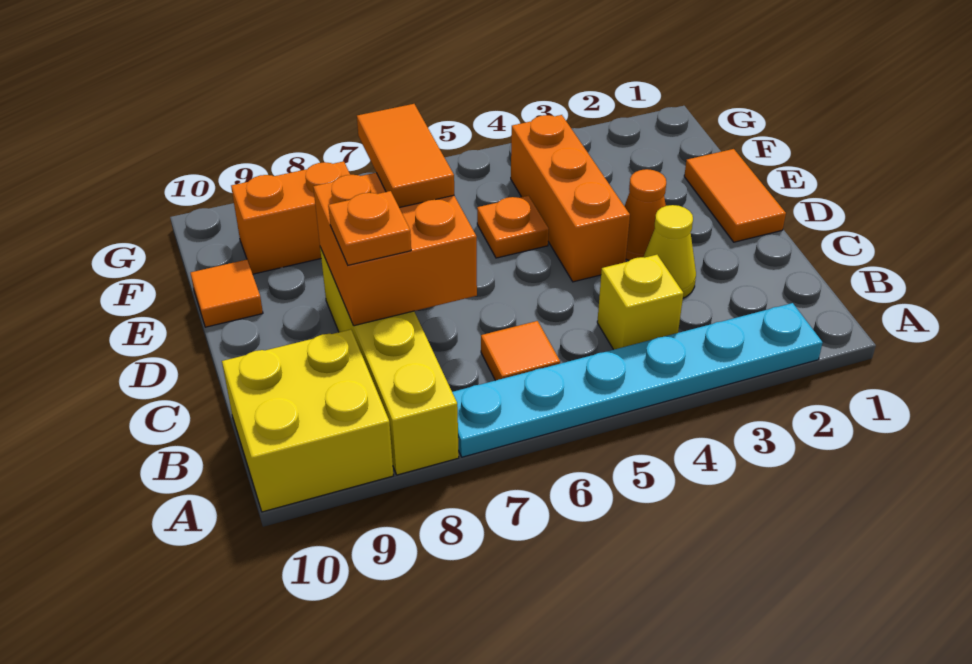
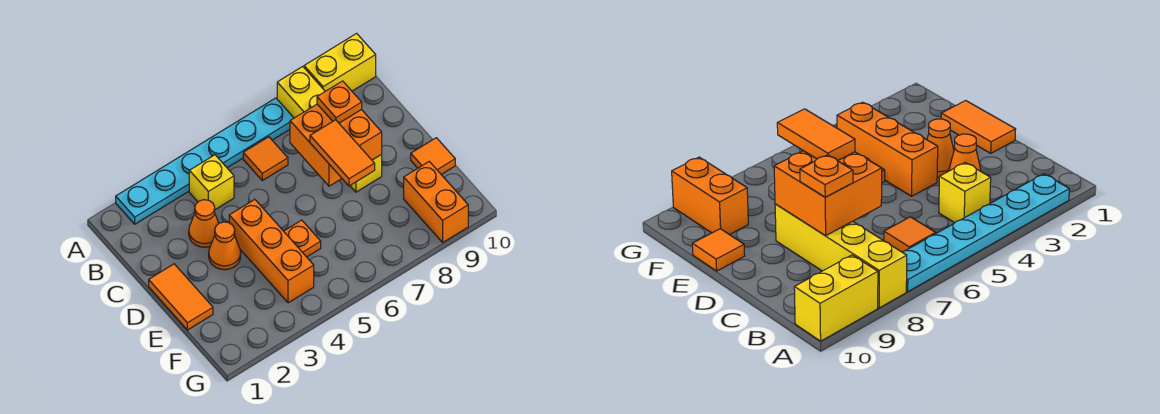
yellow 2x2 brick [222,329,393,512] -> yellow 1x2 brick [304,33,376,91]
yellow 1x1 cone [644,205,696,298] -> orange 1x1 cone [189,200,219,247]
orange 1x2 brick [231,161,350,274] -> orange 1x2 brick turned to [404,161,468,242]

